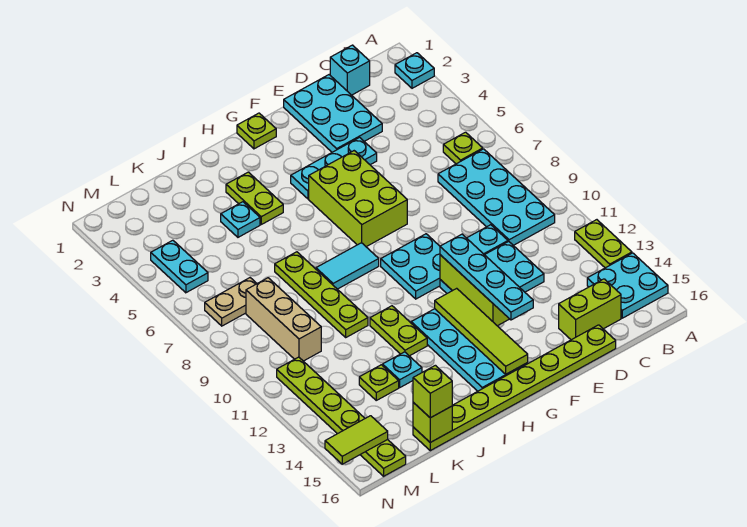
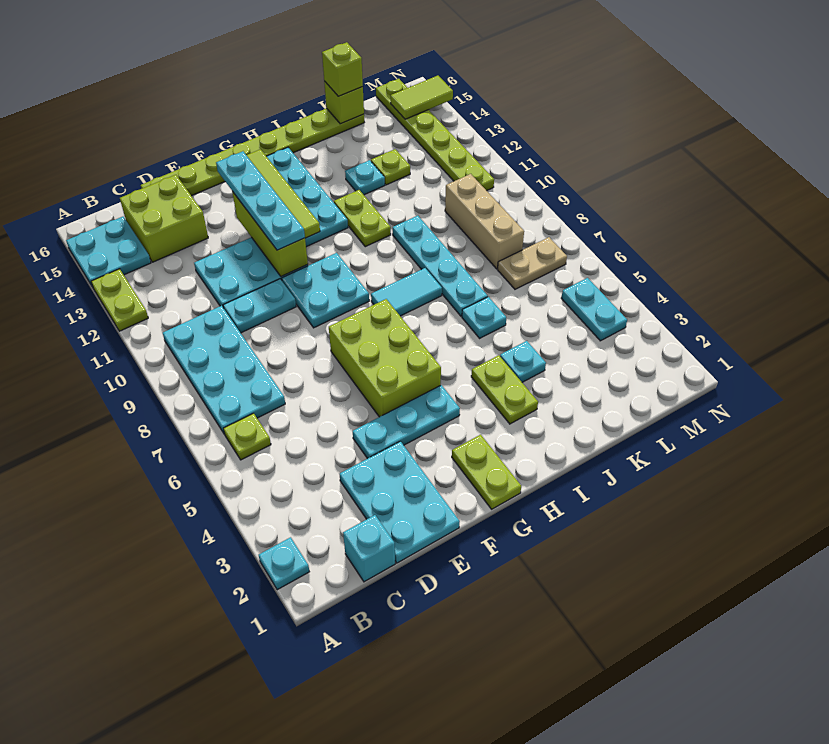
lime 1x2 brick [559,279,621,340] -> lime 2x2 brick [120,175,208,262]
lime 1x1 plate [237,113,276,149] -> lime 1x2 plate [452,435,521,509]
none -> cyan 1x1 plate [462,297,506,338]
lime 1x4 plate [275,252,368,337] -> cyan 1x4 plate [393,216,488,316]

